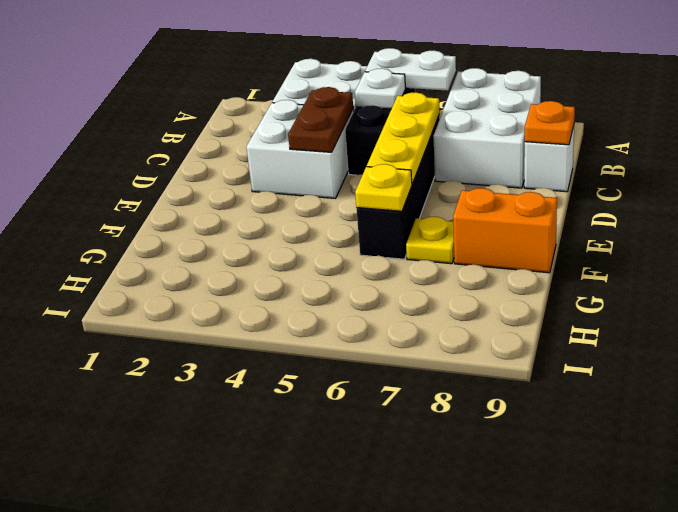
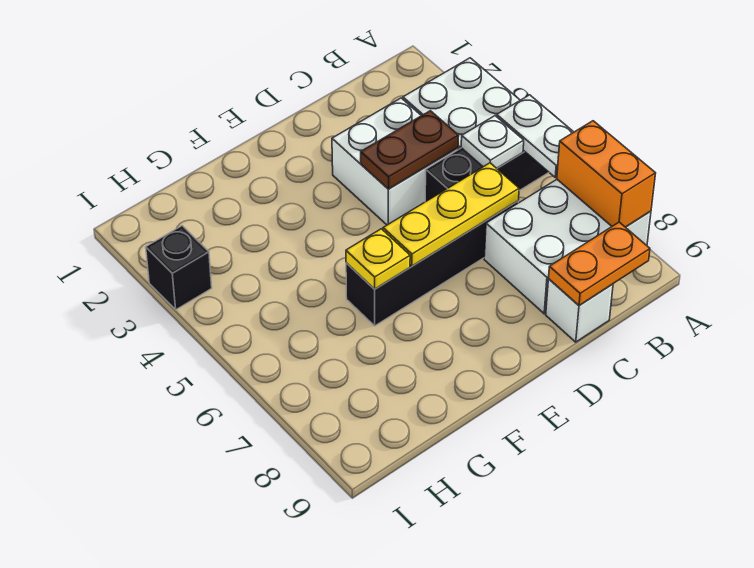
orange 1x1 plate [525,101,575,145] -> orange 1x2 plate [549,222,650,306]
yellow 1x1 plate [406,217,454,264] -> none
orange 1x2 brick [453,188,557,273] -> orange 1x2 brick moved to [557,121,656,227]
none -> black 1x1 brick [146,226,212,310]

